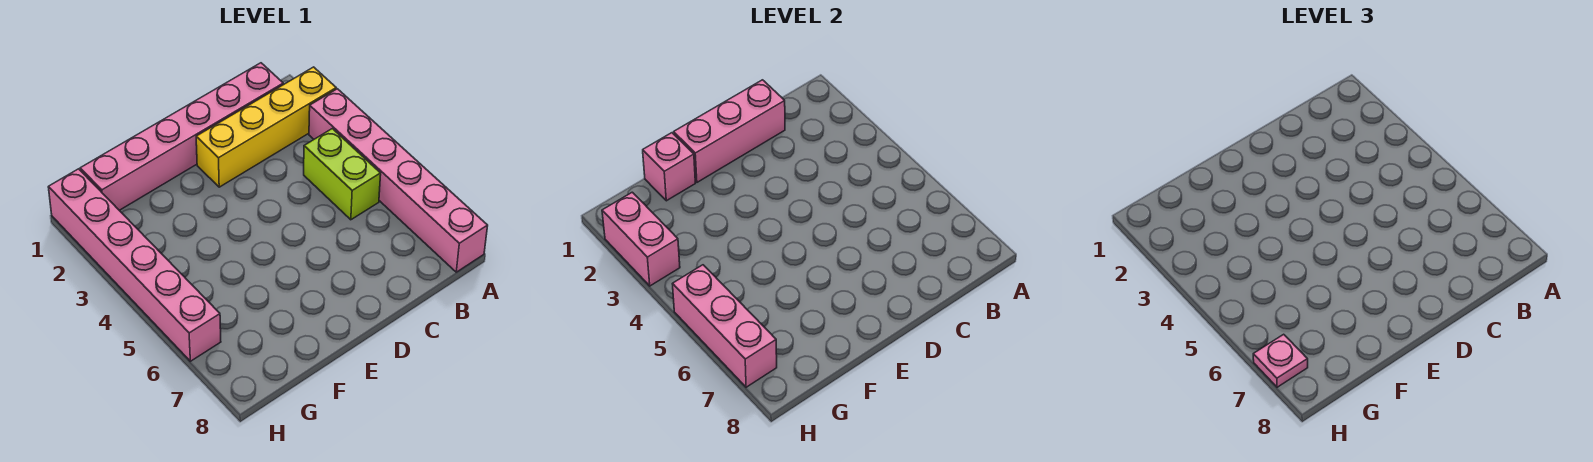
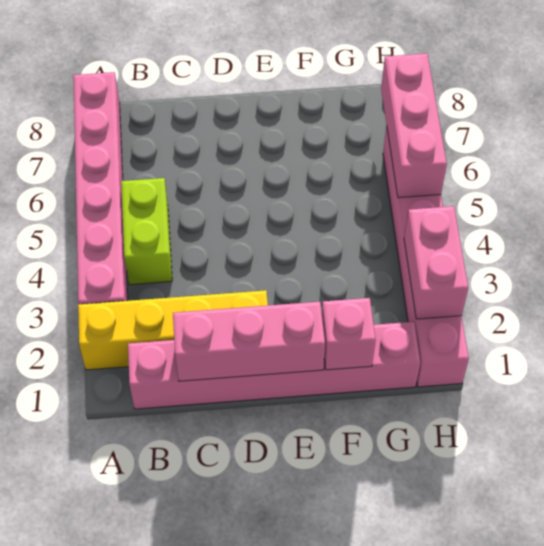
pink 1x1 plate [1253,334,1308,387] -> none

